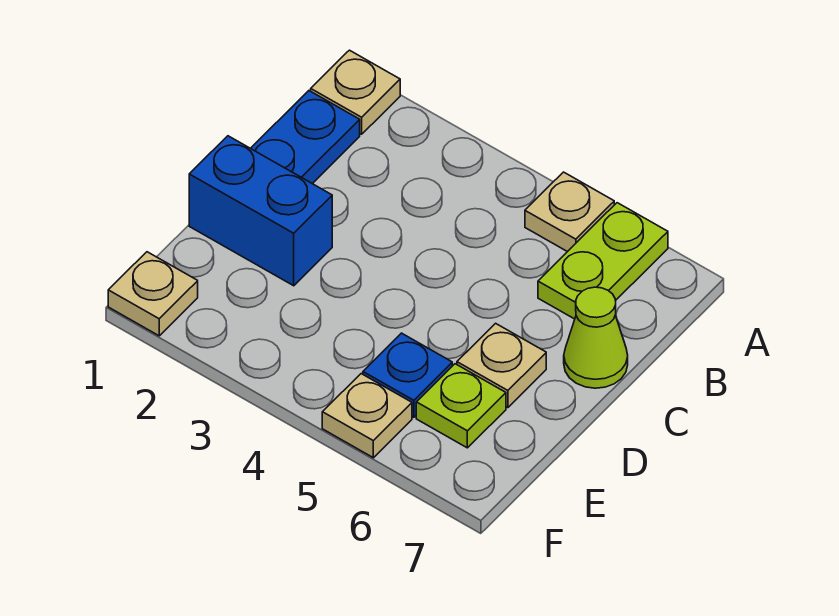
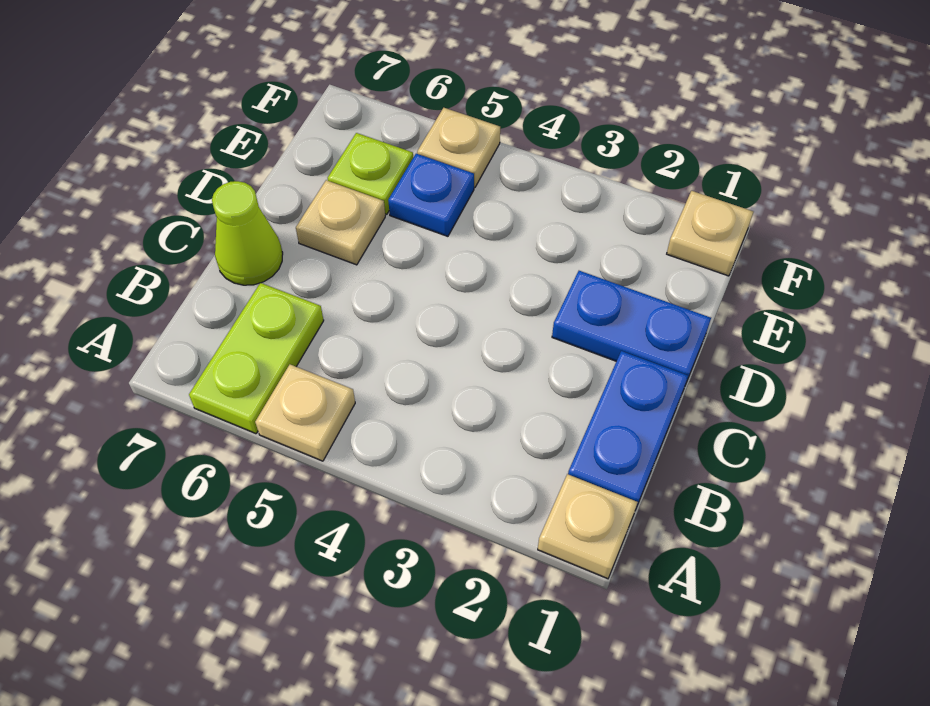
blue 1x2 brick [189,136,332,286] -> blue 1x2 plate [552,271,711,382]

